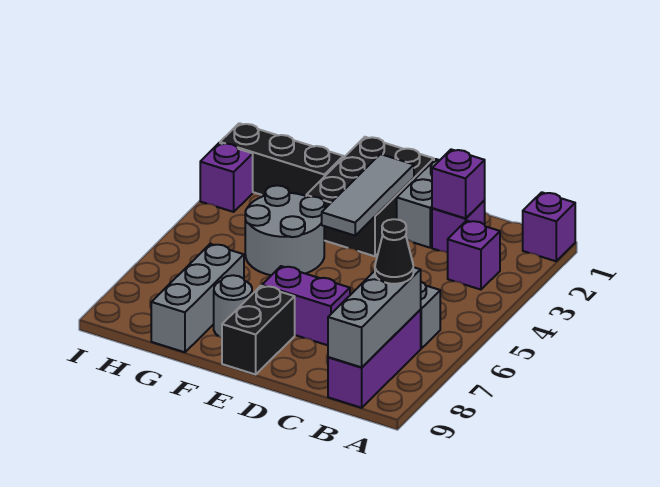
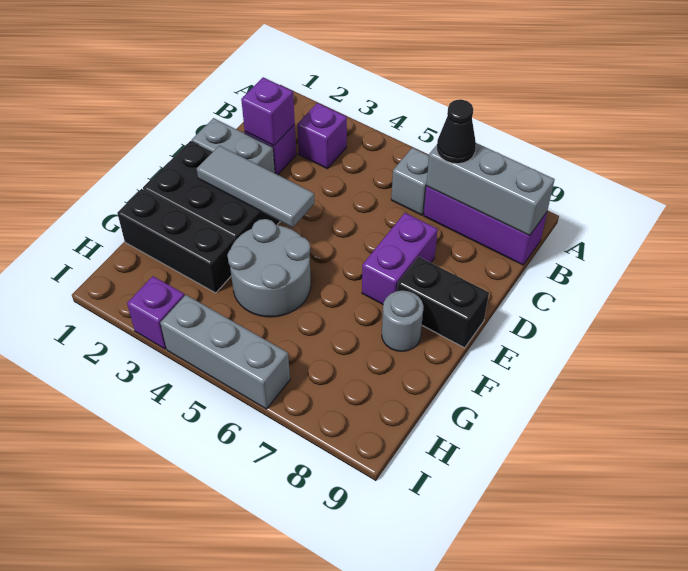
purple 1x1 brick [523,192,575,261] -> none
black 1x3 brick [220,123,343,196] -> black 1x3 brick turned to [117,189,235,293]
grey 1x3 brick [151,244,244,352] -> grey 1x3 brick moved to [160,295,290,409]

